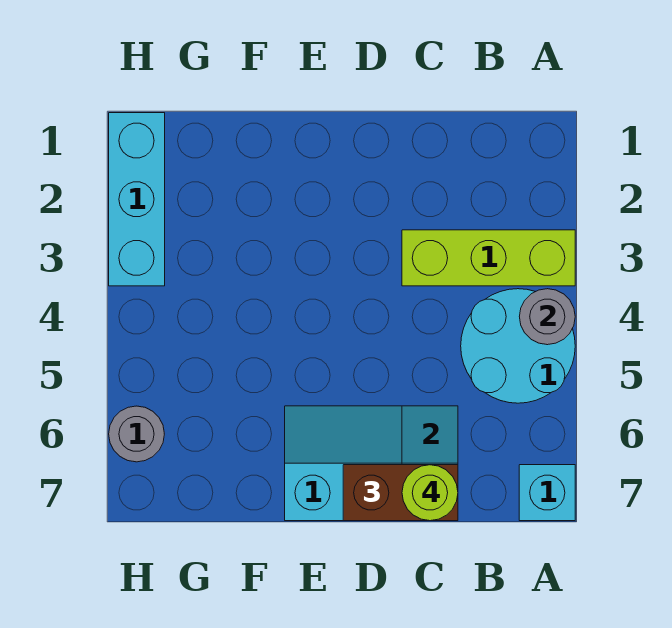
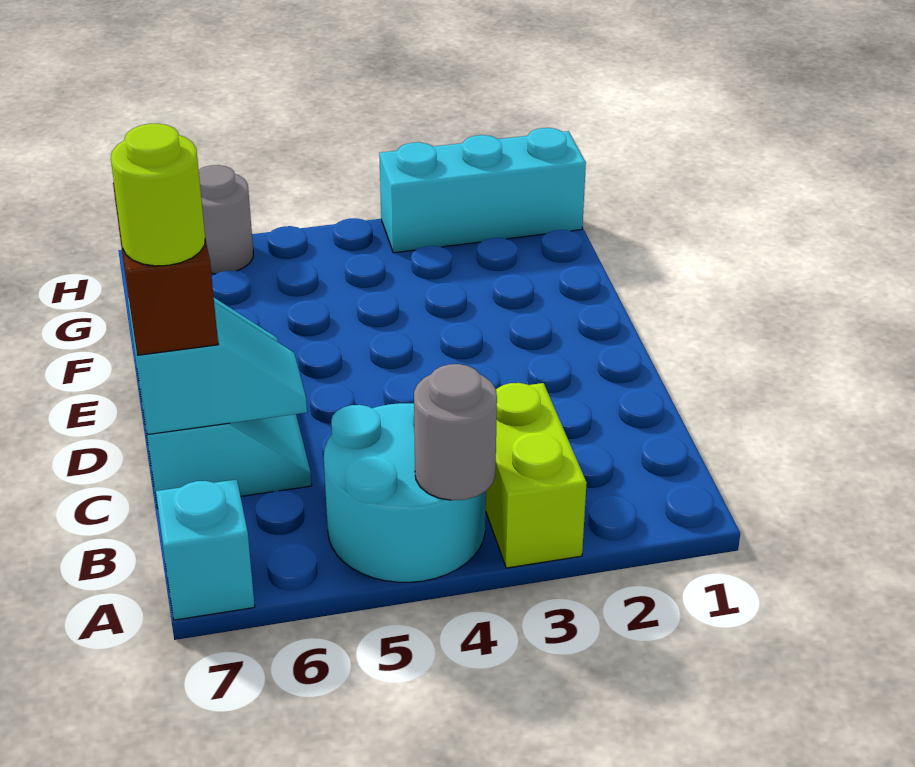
lime 1x3 brick [402,230,575,286] -> lime 1x2 brick [486,383,587,568]

